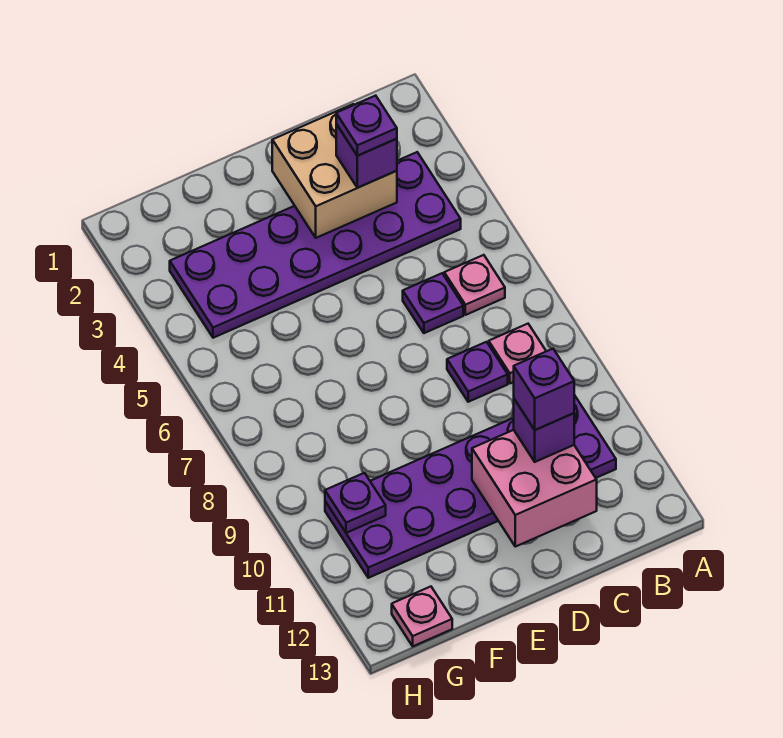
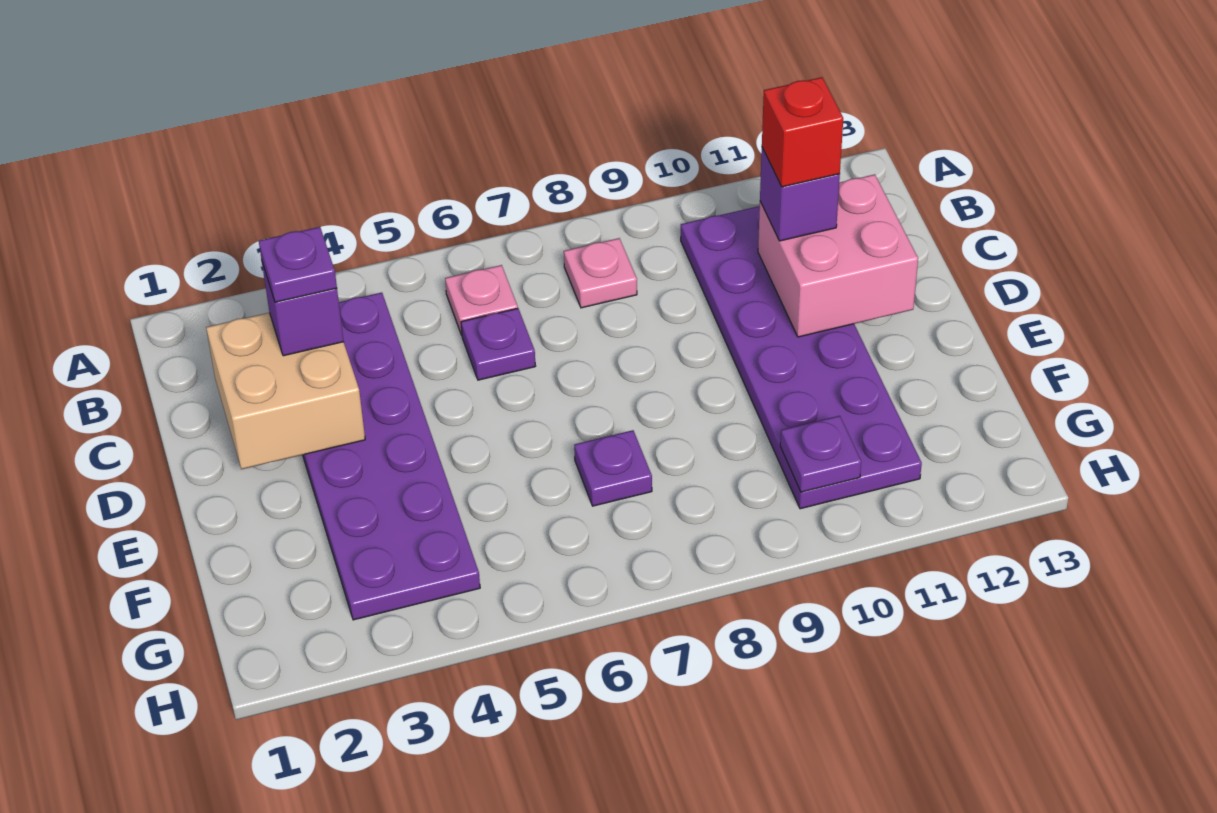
purple 1x1 plate [447,342,508,402] -> purple 1x1 plate moved to [574,430,652,506]
purple 1x1 brick [514,349,574,430] -> red 1x1 brick [762,77,843,187]
pink 1x1 plate [392,587,452,646] -> none

